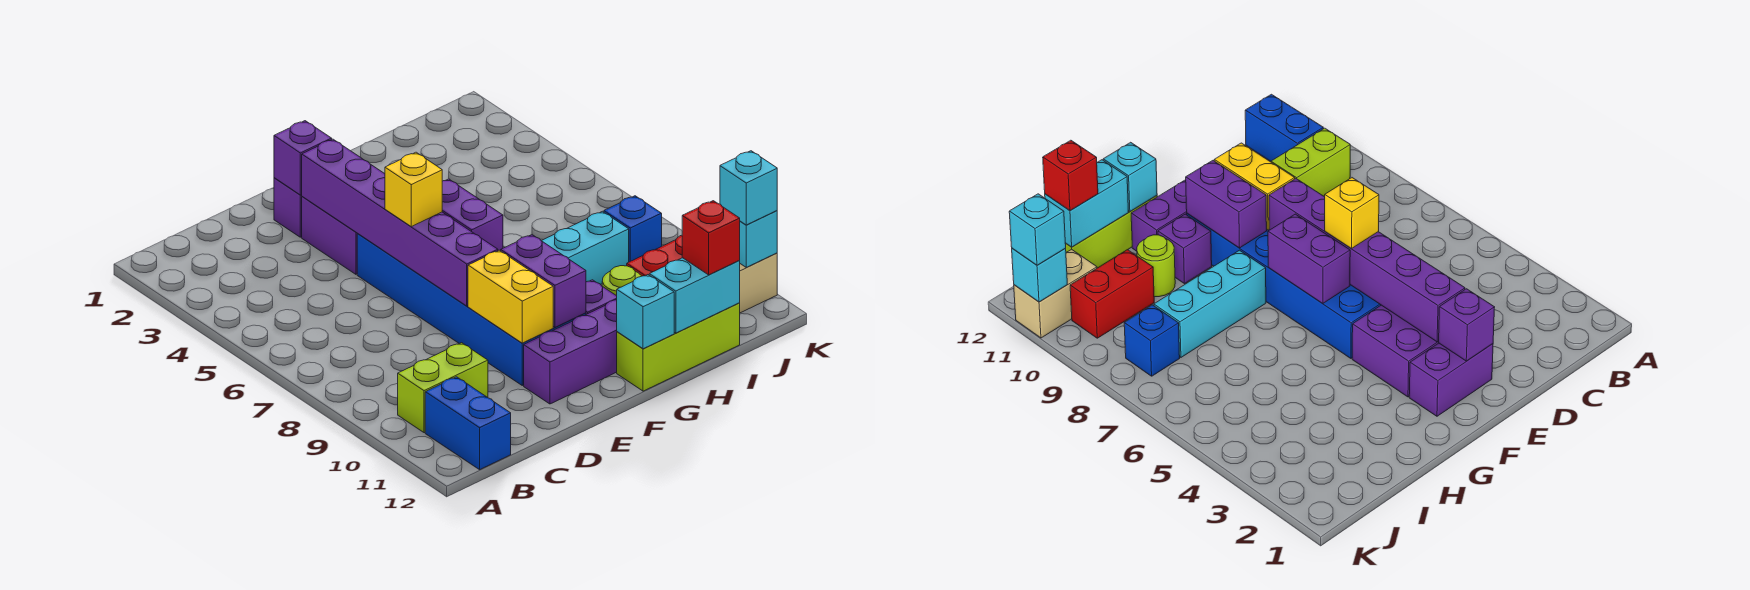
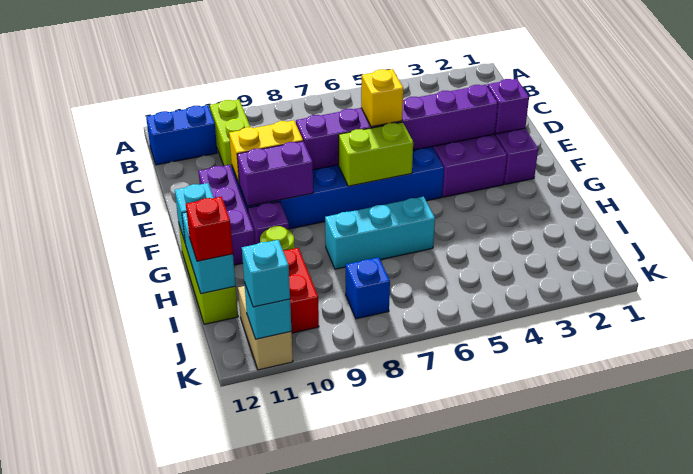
purple 1x2 brick [442,179,503,251] -> lime 1x2 brick [339,122,413,186]
cyan 1x3 brick [542,211,629,284] -> cyan 1x3 brick turned to [325,197,435,269]

